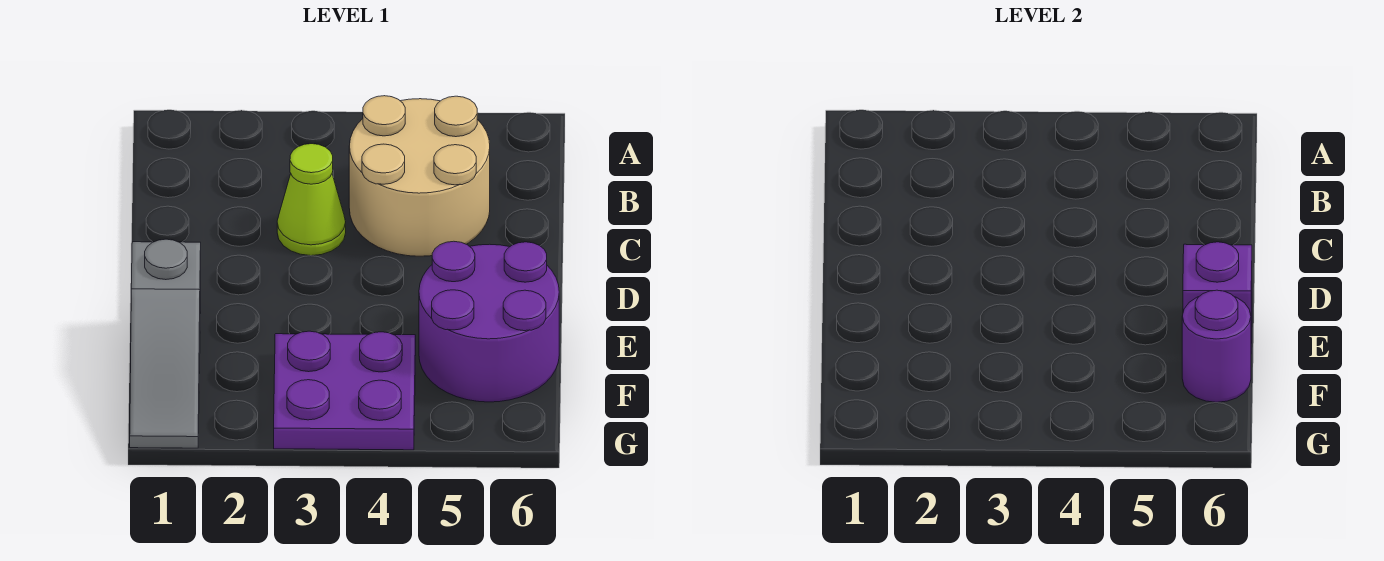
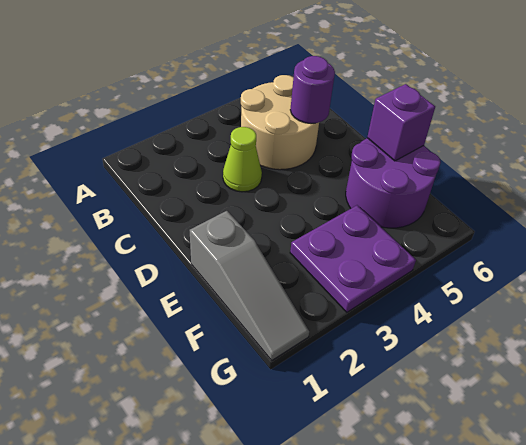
purple 1x1 round brick [1182,290,1251,402] -> purple 1x1 round brick moved to [290,56,335,124]

